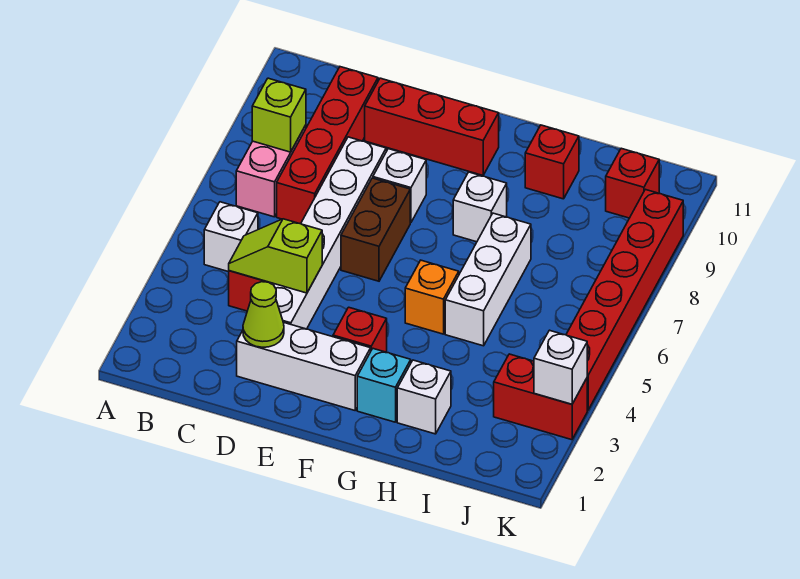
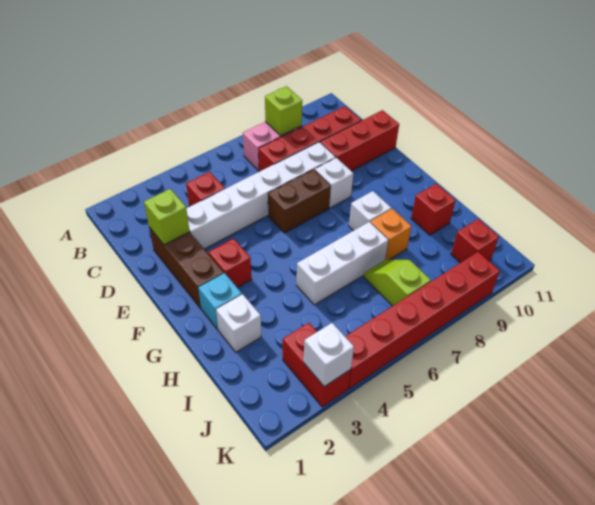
white 1x1 brick [204,202,258,272] -> none
lime 1x2 slope [229,219,322,293] -> lime 1x2 slope moved to [364,259,431,306]
white 1x3 brick [237,322,371,410] -> brown 1x3 brick [149,227,224,308]
lime 1x1 cone [243,282,284,347] -> lime 1x1 brick [144,189,190,245]
red 1x3 brick [365,78,499,175] -> red 1x3 brick turned to [320,110,399,171]
orange 1x1 brick [405,260,459,334] -> orange 1x1 brick moved to [370,209,412,260]

